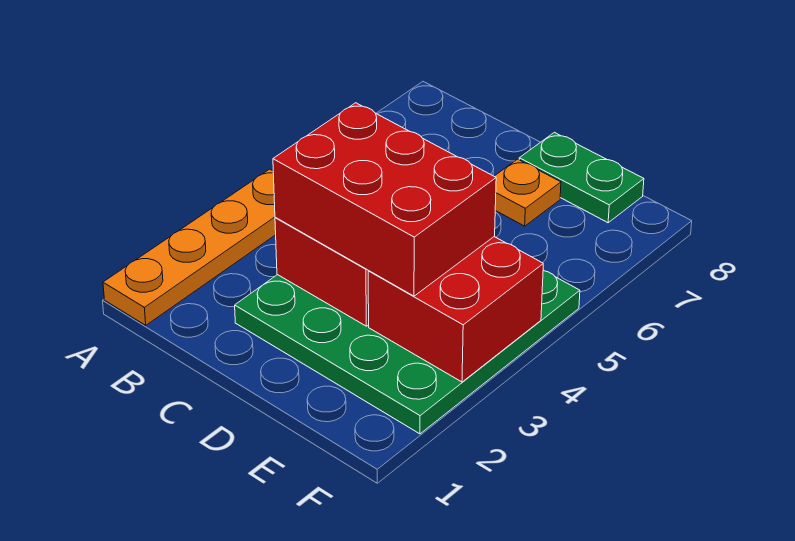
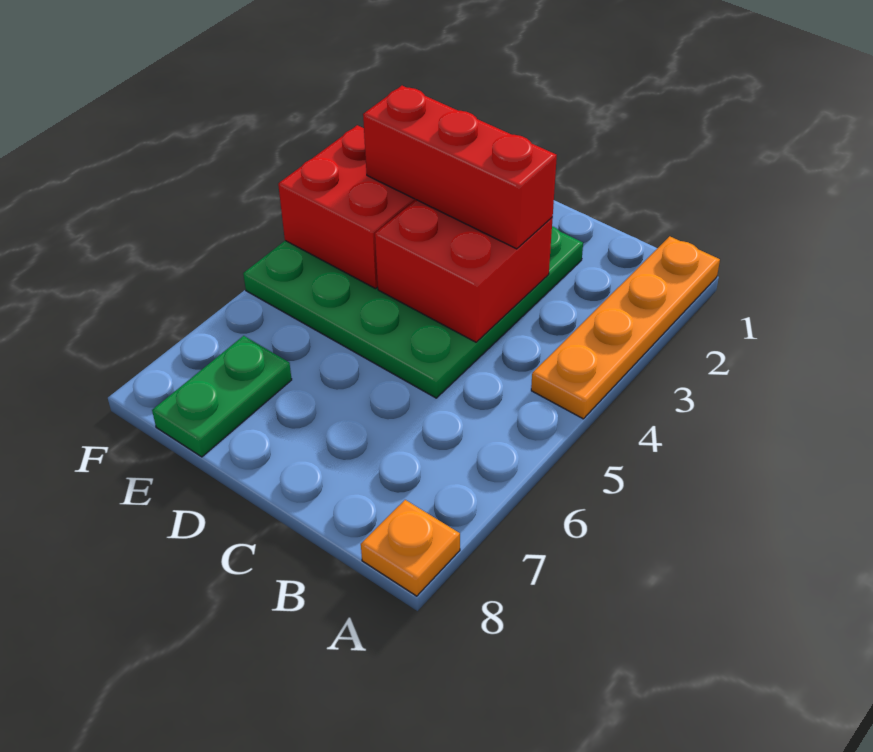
red 2x3 brick [273,103,496,296] -> red 1x3 brick [363,86,557,249]
orange 1x1 plate [494,159,561,226] -> orange 1x1 plate moved to [361,500,460,596]
green 1x2 plate [519,132,644,223] -> green 1x2 plate turned to [152,336,292,457]

